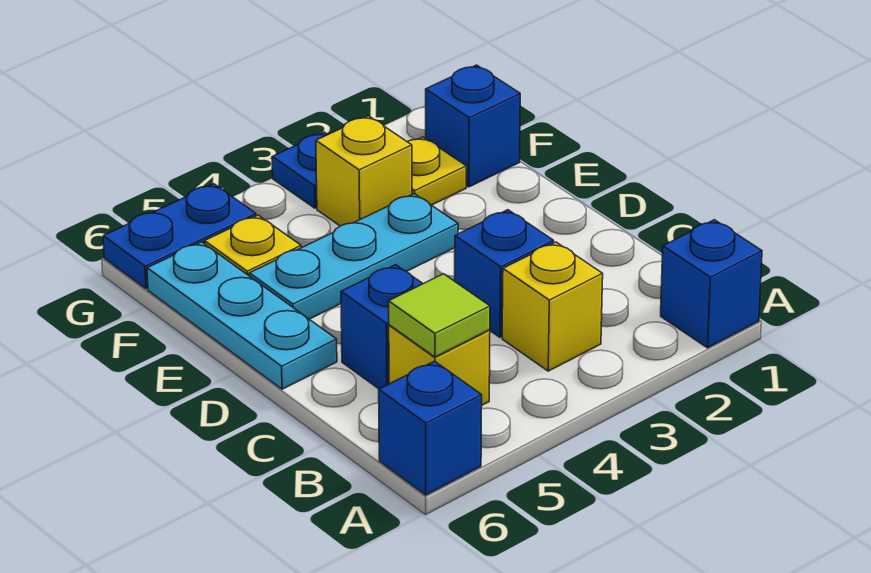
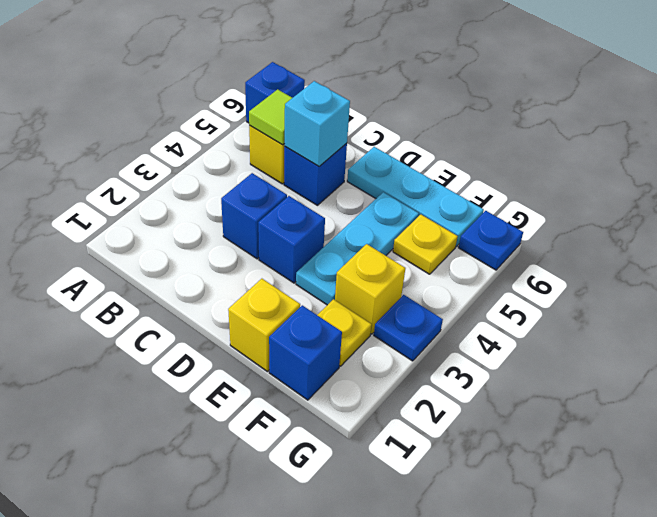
blue 1x1 brick [661,220,762,348] -> blue 1x1 brick moved to [258,196,325,283]
yellow 1x1 brick [502,242,603,371] -> yellow 1x1 brick moved to [228,279,300,371]
none -> cyan 1x1 brick [285,81,350,166]
blue 1x2 plate [103,184,256,289] -> blue 1x1 plate [459,211,523,270]

